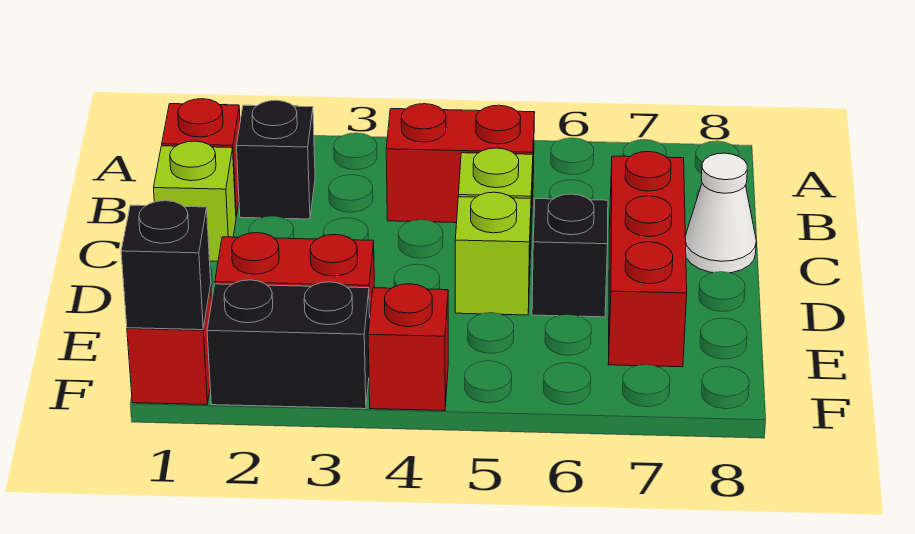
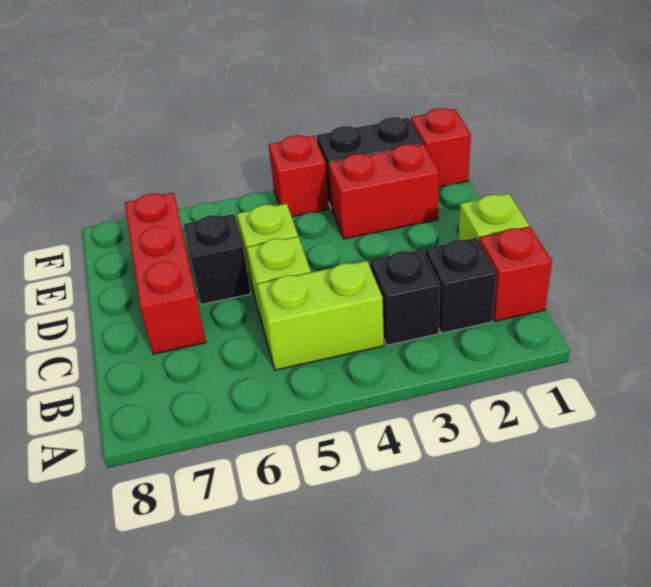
red 1x2 brick [386,104,535,223] -> lime 1x2 brick [257,261,384,370]
white 1x1 cone [685,153,756,273] -> none
black 1x1 brick [121,201,211,330] -> black 1x1 brick moved to [370,249,440,345]

